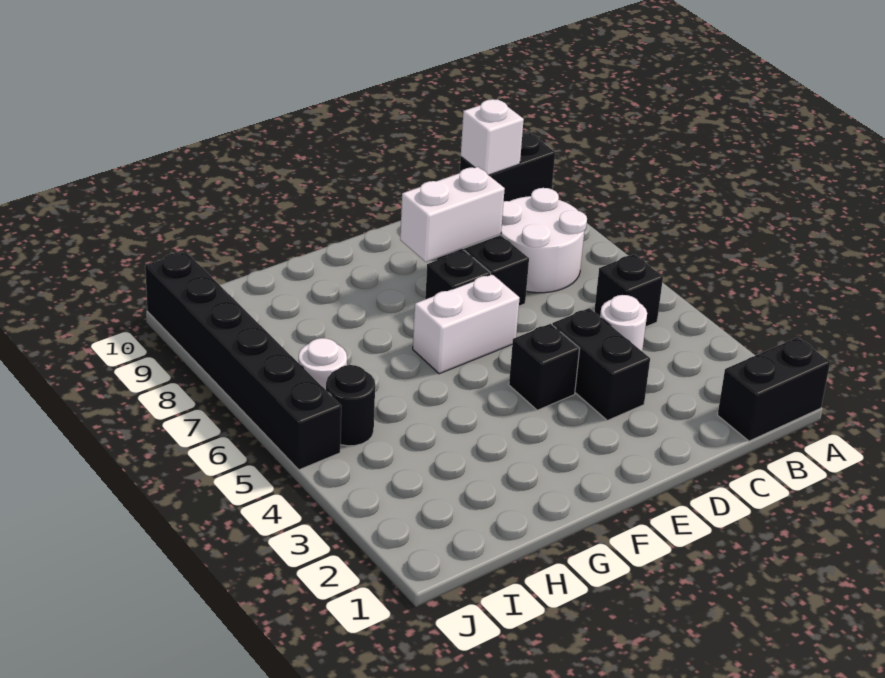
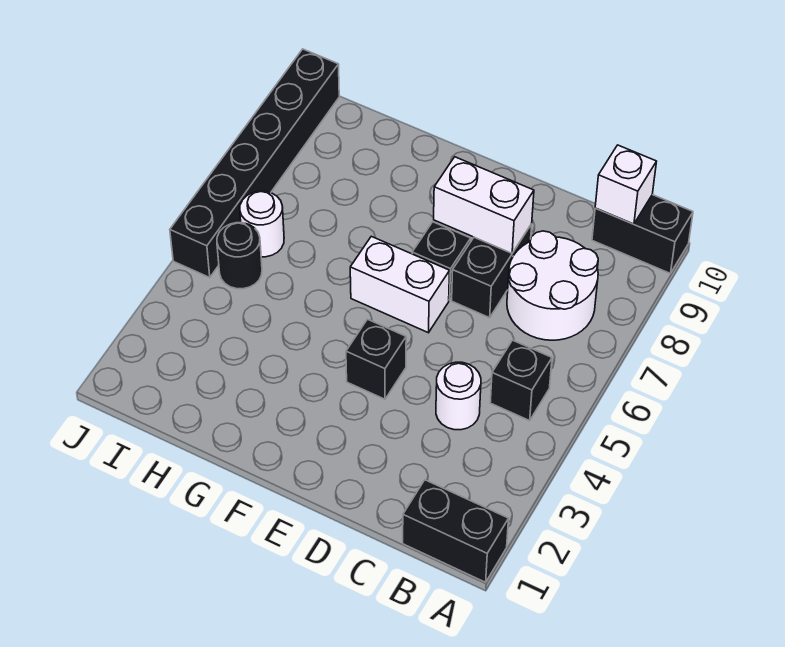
black 1x2 brick [552,308,650,420] -> none

